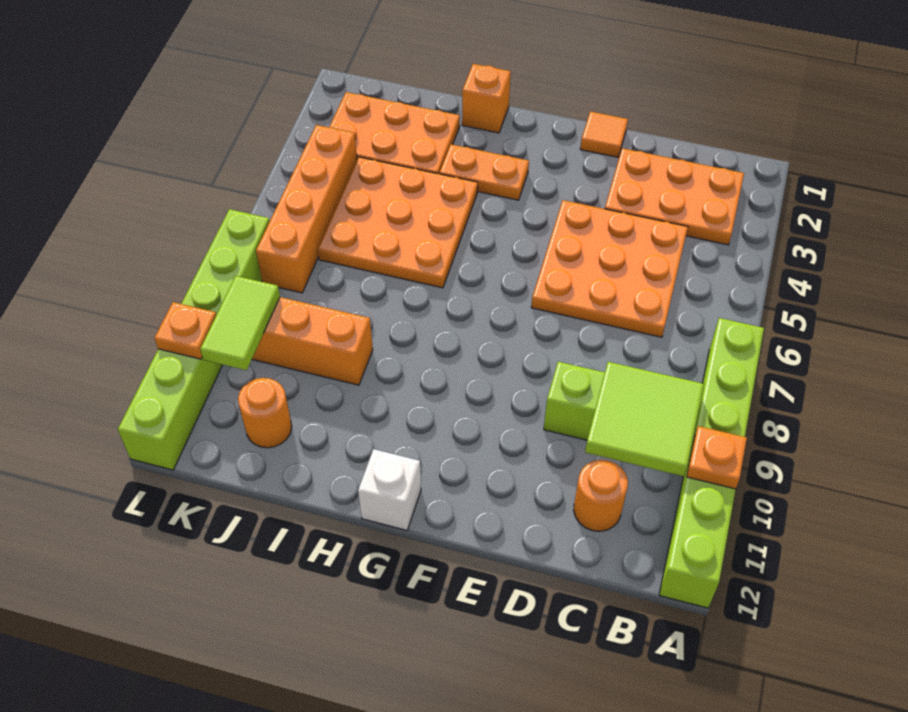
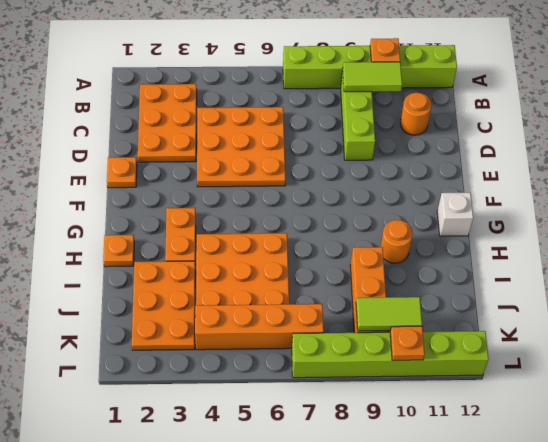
lime 2x2 tile [585,362,704,476] -> lime 1x2 tile [343,62,402,92]
orange 1x1 tile [580,111,628,157] -> orange 1x1 plate [107,157,137,188]
orange 1x1 brick [462,64,511,133] -> orange 1x1 plate [103,235,134,267]
orange 1x1 round brick [238,378,292,448] -> orange 1x1 round brick moved to [381,220,413,263]

